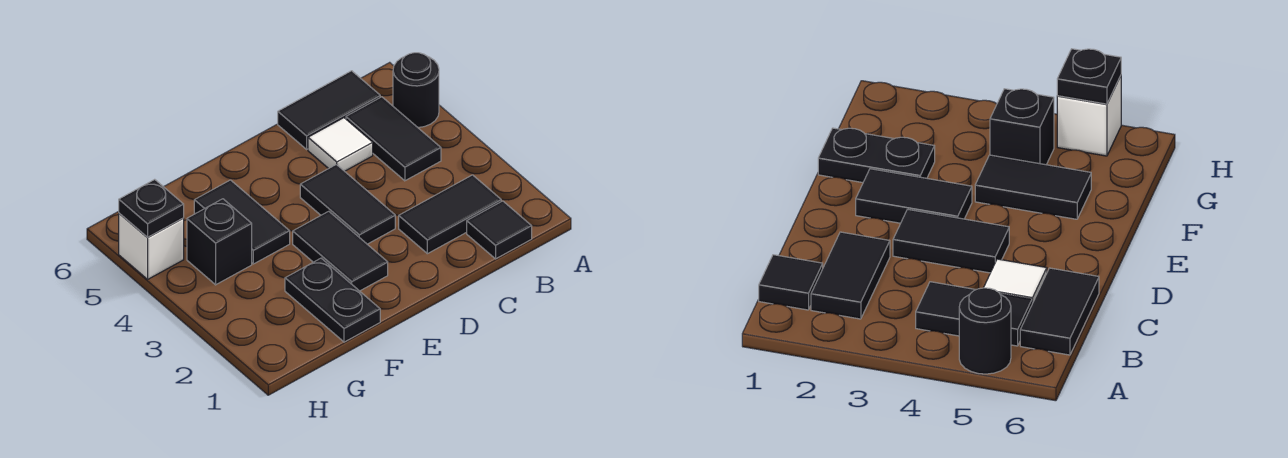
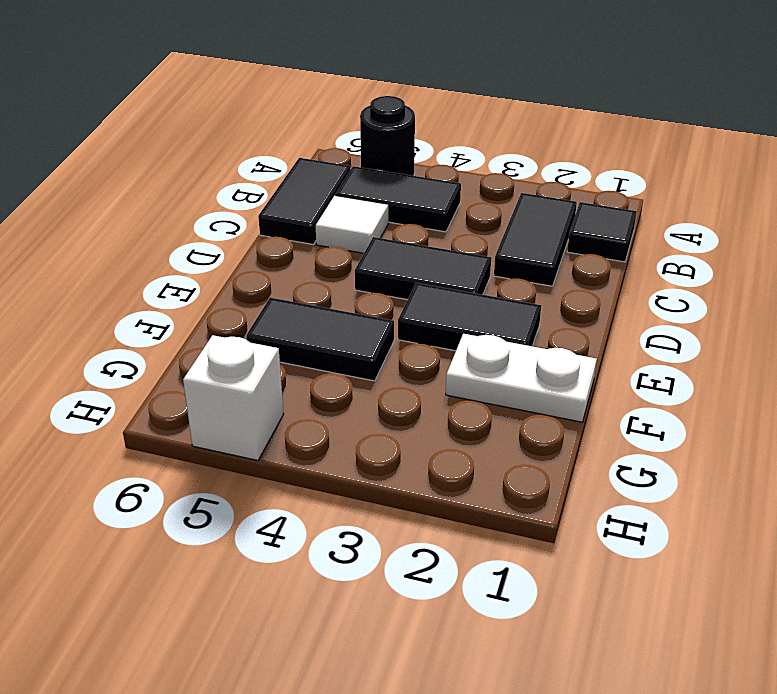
black 1x2 plate [285,258,380,342] -> white 1x2 plate [446,334,597,422]
black 1x1 brick [187,199,252,285] -> none
black 1x1 plate [119,179,184,237] -> none

